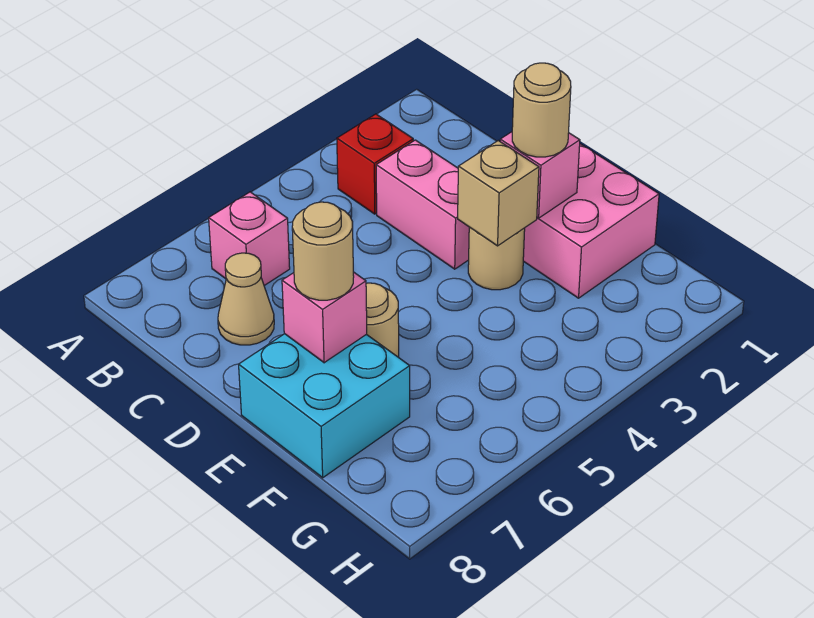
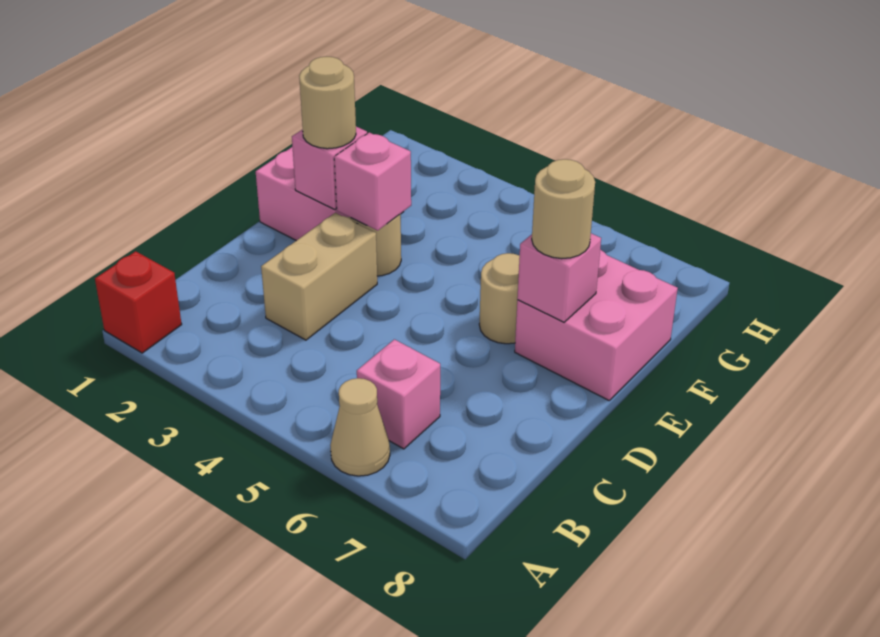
red 1x1 brick [337,114,413,214] -> red 1x1 brick moved to [95,251,182,353]
pink 1x2 brick [376,140,469,269] -> tan 1x2 brick [261,213,377,340]
tan 1x1 cone [218,253,274,345] -> tan 1x1 cone moved to [330,378,390,476]
tan 1x1 brick [458,141,539,246] -> pink 1x1 brick [334,133,411,231]
cyan 2x2 brick [239,334,410,478] -> pink 2x2 brick [515,250,678,400]

